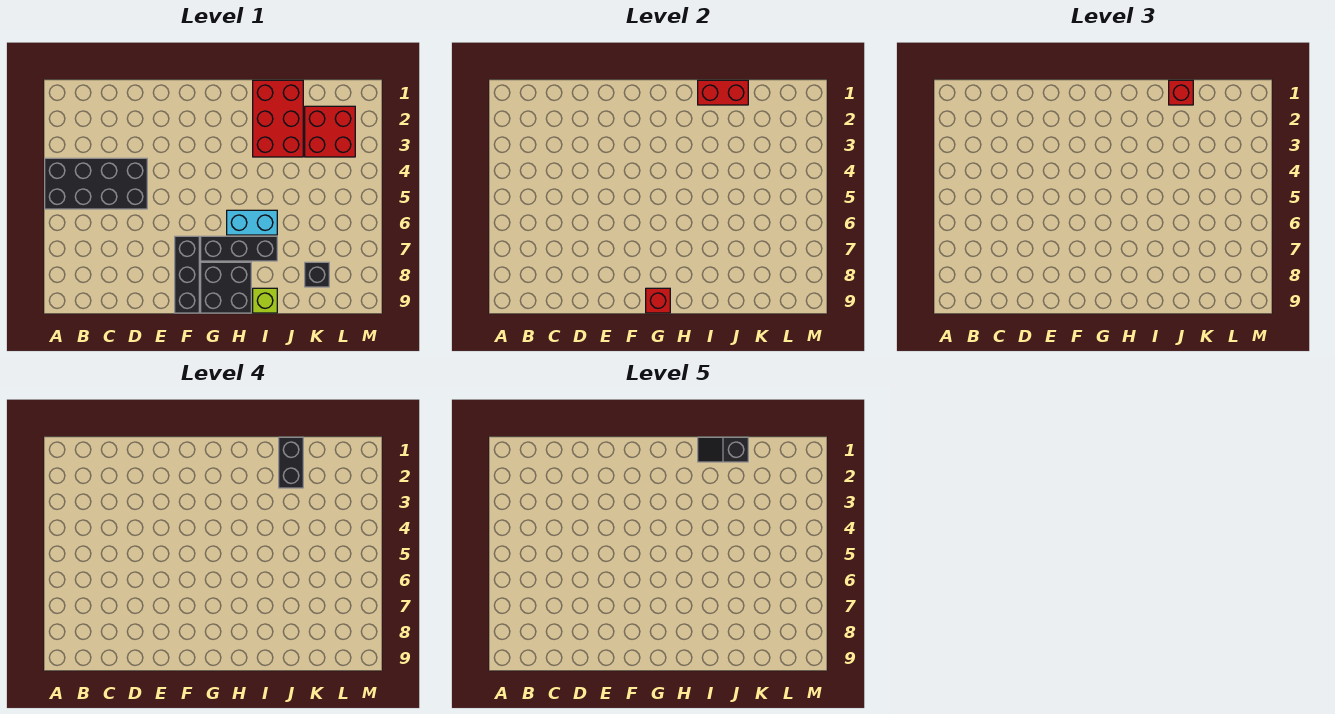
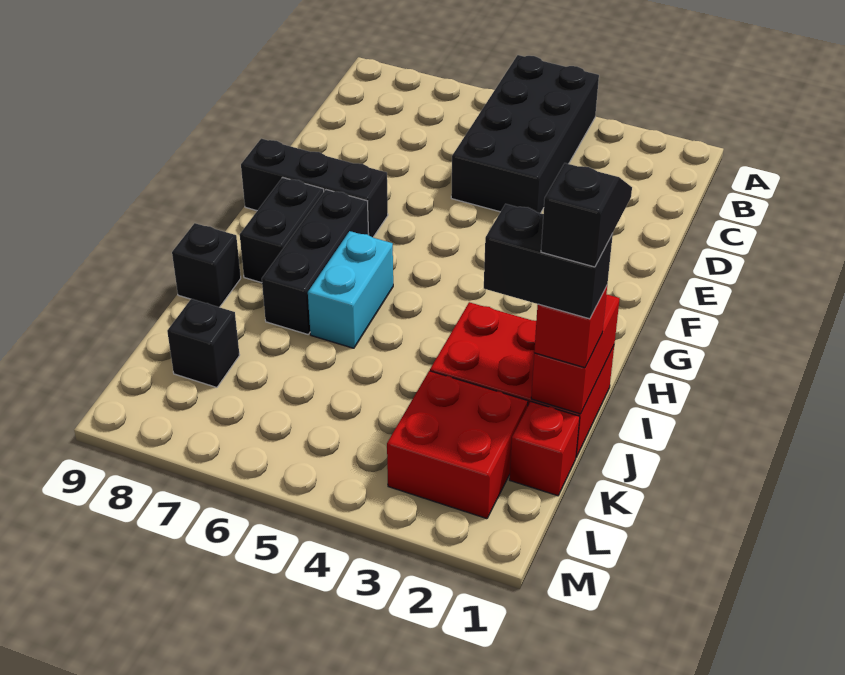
black 2x2 brick [201,262,251,313] -> black 1x2 brick [240,177,324,283]
red 1x1 brick [646,288,670,313] -> red 1x1 brick moved to [510,401,580,496]
lime 1x1 brick [253,288,277,313] -> black 1x1 brick [172,223,241,307]

